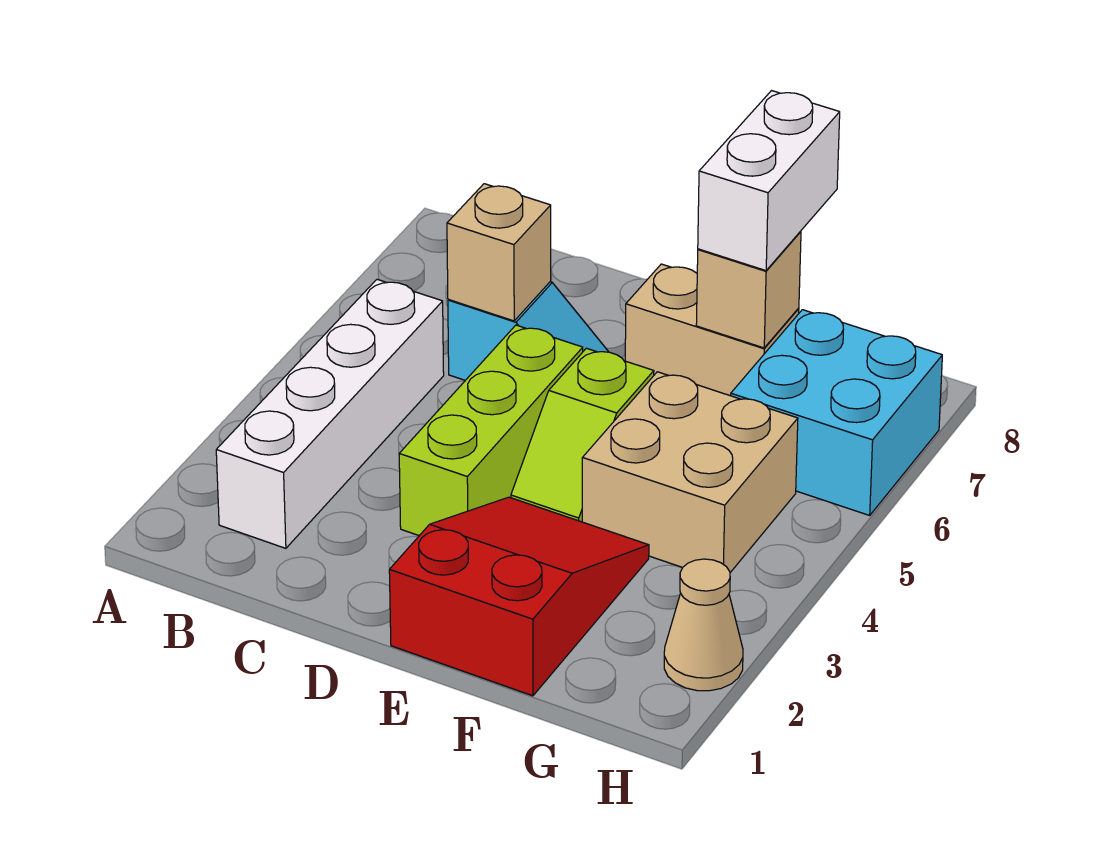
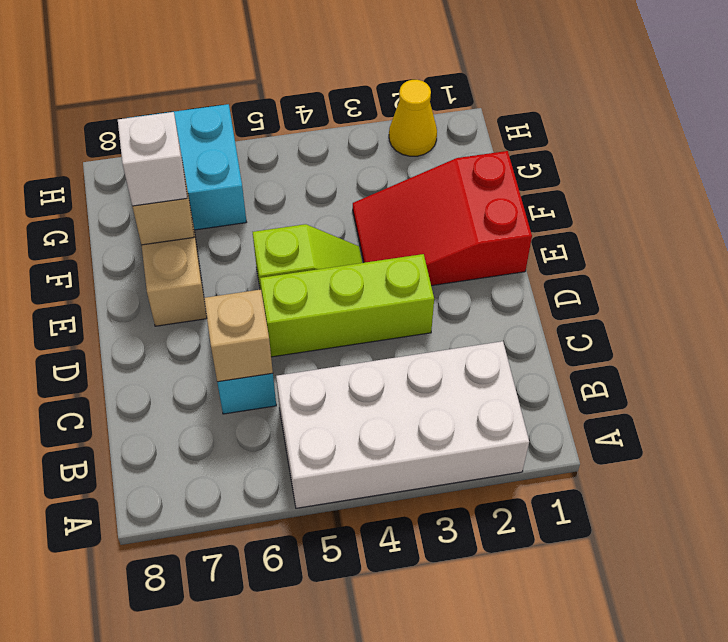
white 1x4 brick [216,279,444,548] -> white 2x4 brick [276,341,529,508]
tan 2x2 brick [582,372,798,572] -> none
white 1x2 brick [698,91,840,271] -> white 1x1 brick [118,112,187,206]
tan 1x1 cone [664,559,743,691] -> yellow 1x1 cone [389,80,437,156]

